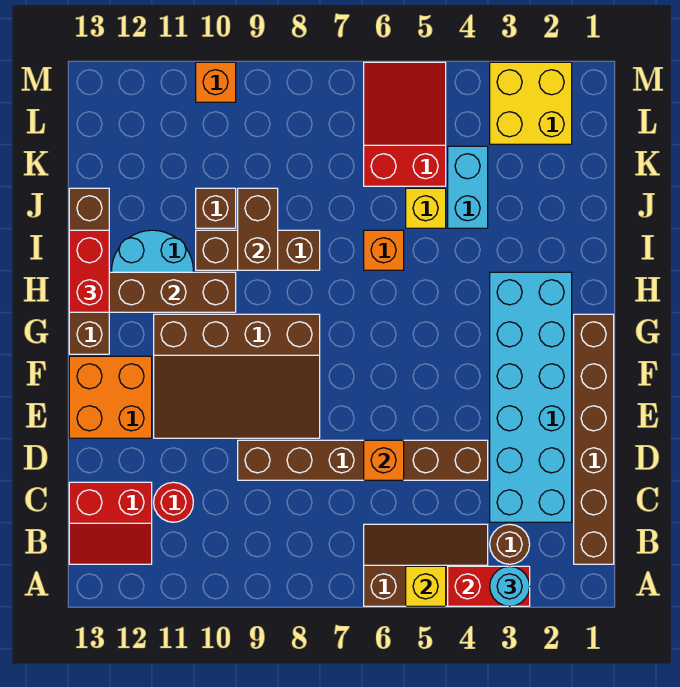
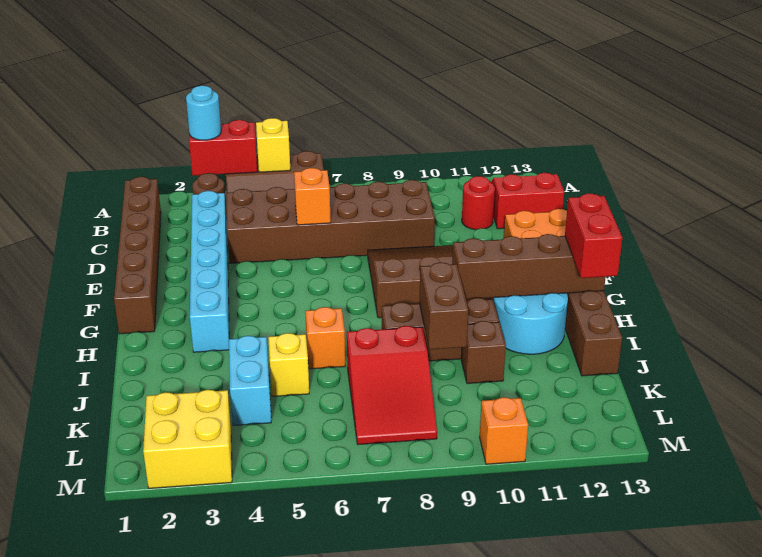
cyan 2x6 brick [490,272,572,522] -> cyan 1x6 brick [190,191,229,352]
brown 1x6 brick [238,440,488,480] -> brown 2x6 brick [226,180,435,263]
red 2x3 slope [364,62,446,186] -> red 2x3 slope moved to [347,326,437,445]

